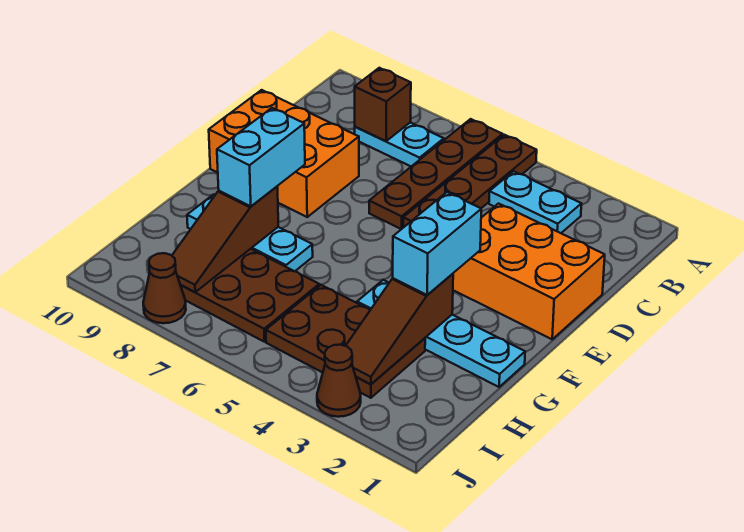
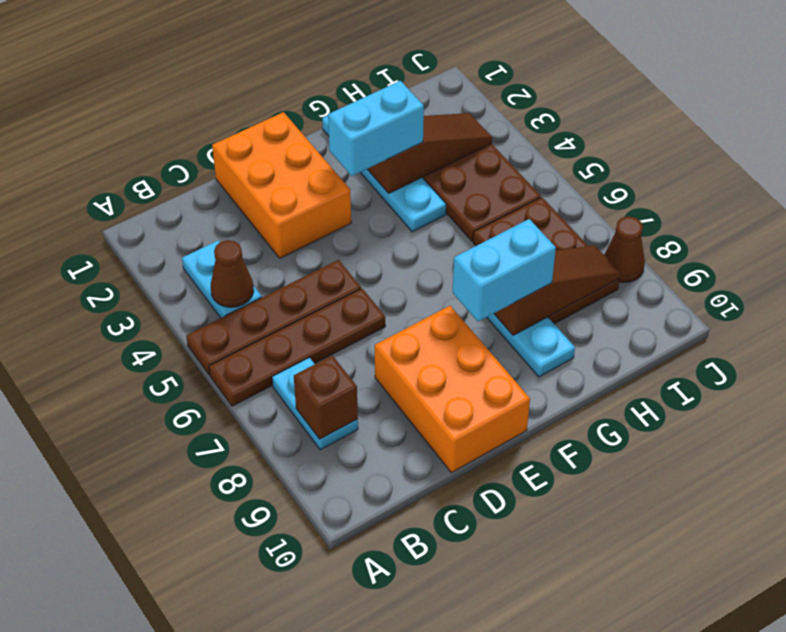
brown 1x1 cone [317,345,361,417] -> brown 1x1 cone moved to [211,240,254,307]

